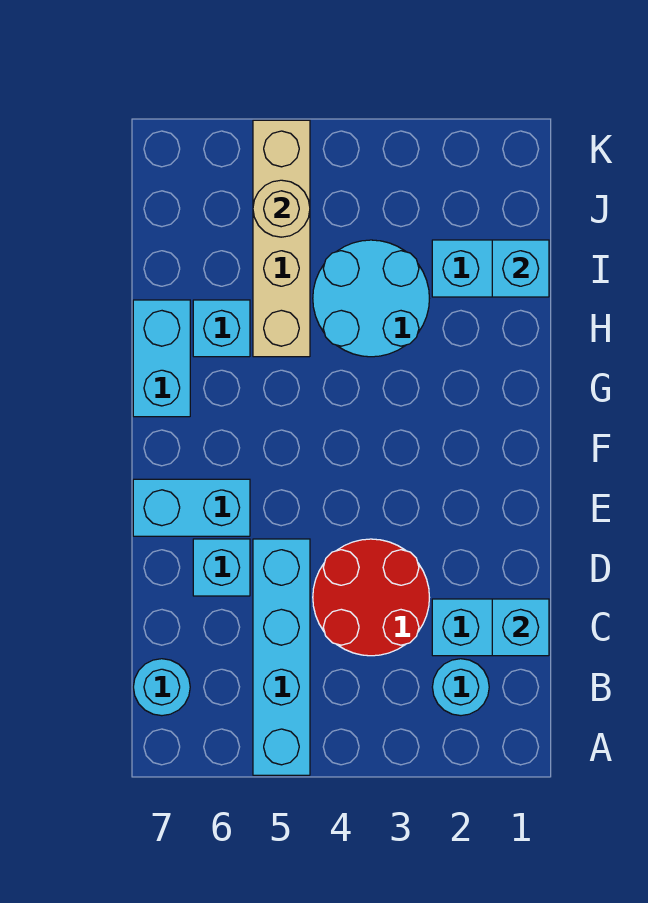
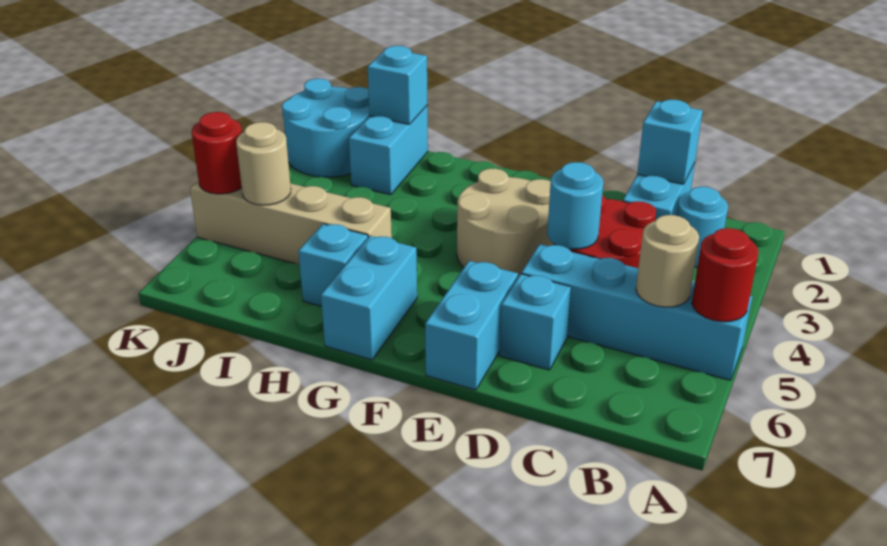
none -> red 1x1 round brick [692,228,758,322]
none -> tan 1x1 round brick [636,215,699,307]
cyan 1x1 round brick [133,659,190,716] -> cyan 1x1 round brick moved to [547,162,603,249]
none -> tan 2x2 round brick [457,169,553,277]
cyan 1x2 brick [133,300,190,417] -> cyan 1x2 brick turned to [321,236,417,360]
cyan 2x2 round brick [313,240,429,357] -> cyan 2x2 round brick moved to [282,79,370,177]
none -> red 1x1 round brick [192,112,242,194]

